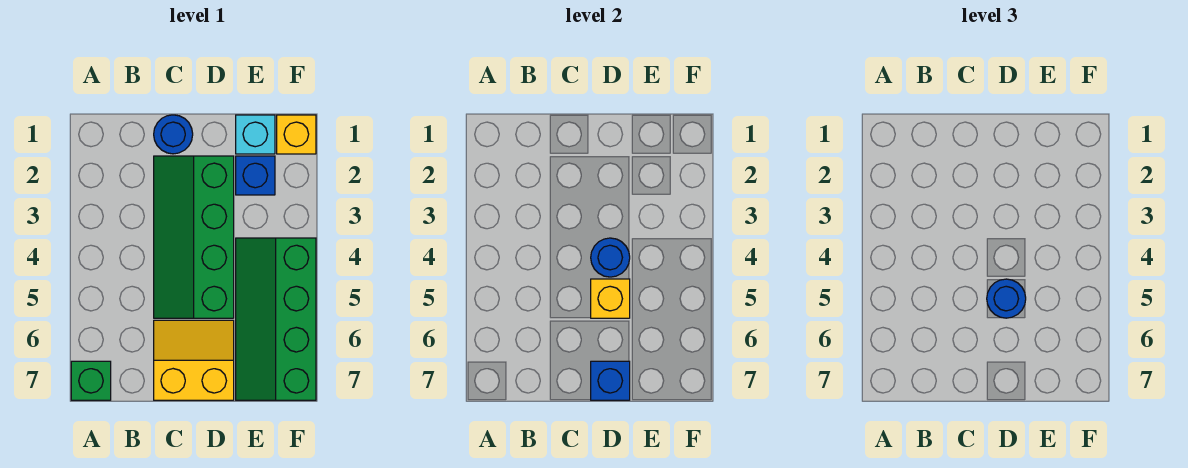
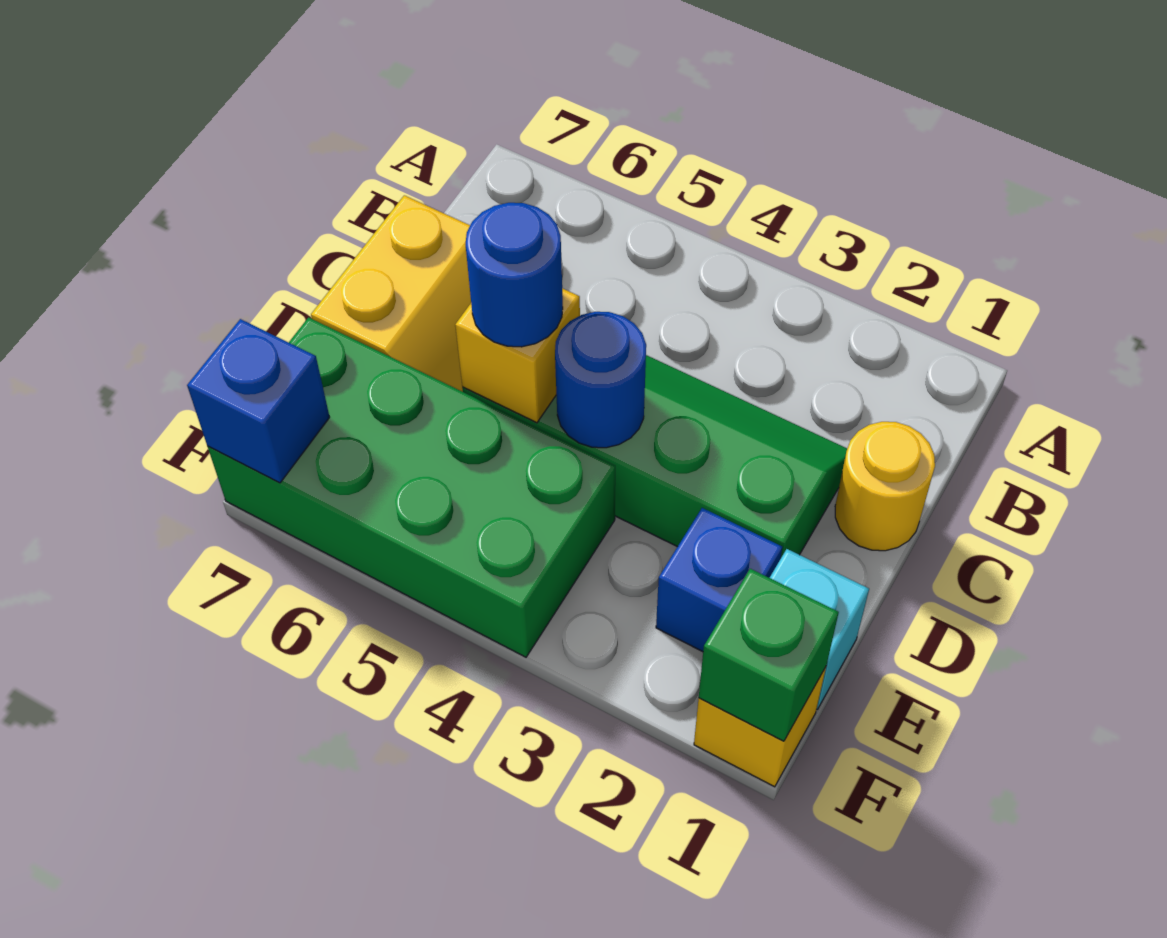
green 1x1 brick [71,361,111,400] -> green 1x1 brick moved to [699,569,839,741]
blue 1x1 round brick [154,115,193,154] -> yellow 1x1 round brick [835,422,935,551]
blue 1x1 brick [591,361,630,400] -> blue 1x1 brick moved to [187,319,330,483]
green 2x4 slope [236,238,316,400] -> green 2x4 brick [208,317,615,657]

